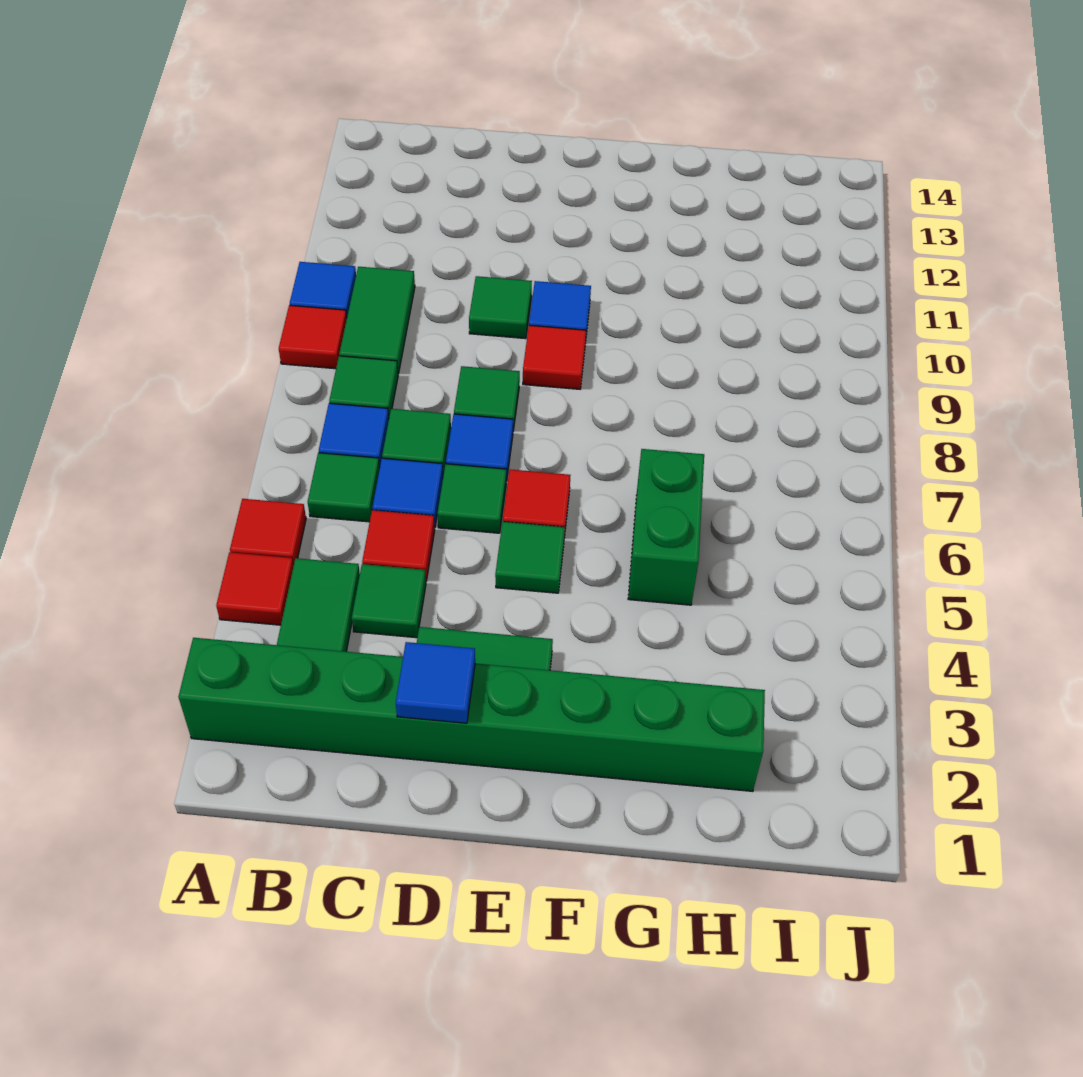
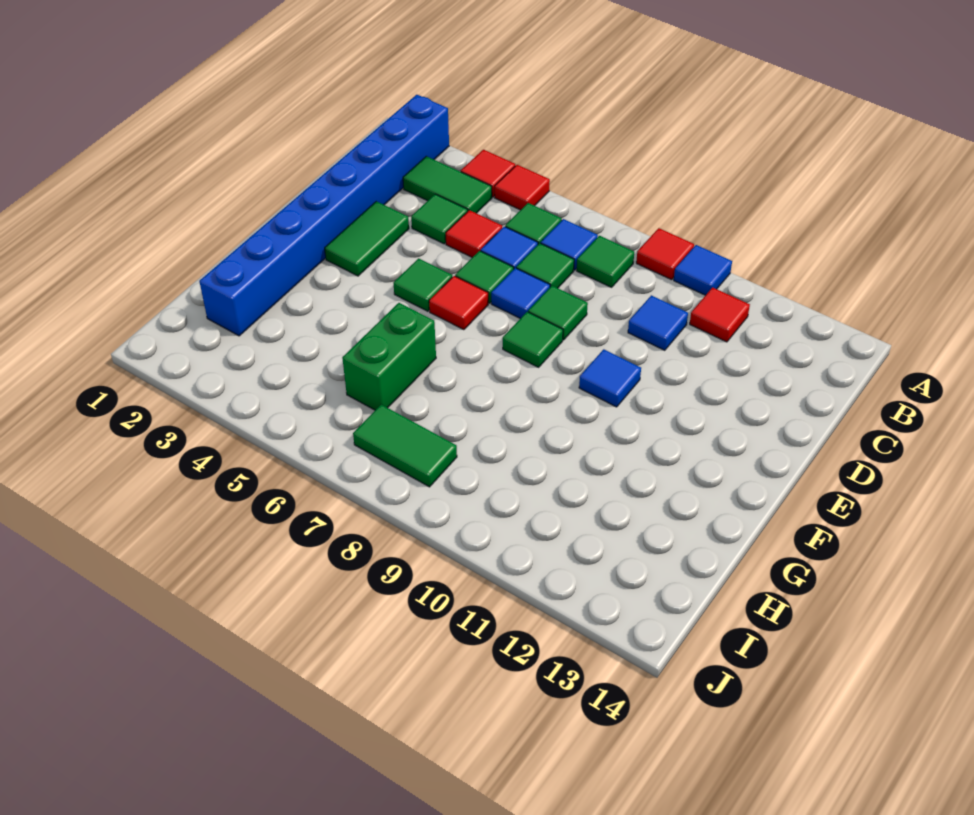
green 1x8 brick [178,638,765,791] -> blue 1x8 brick [199,95,449,336]
green 1x2 tile [339,267,415,374] -> green 1x2 tile moved to [353,405,457,487]
blue 1x1 tile [396,642,475,723] -> blue 1x1 tile moved to [628,295,688,350]
green 1x1 tile [469,276,532,339] -> green 1x1 tile moved to [503,312,563,367]
red 1x1 tile [523,325,586,389] -> red 1x1 tile moved to [690,287,750,342]
green 1x2 brick [628,449,704,605] -> green 1x2 brick turned to [342,303,436,410]

